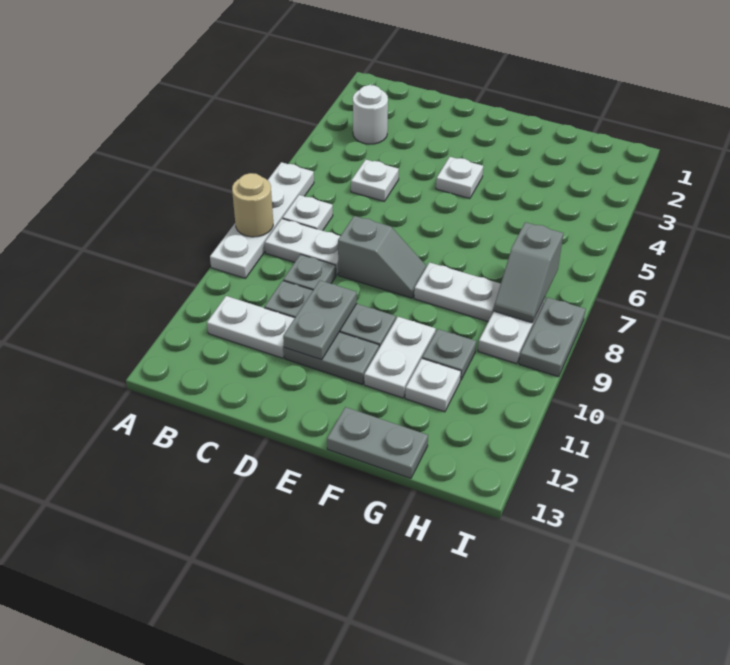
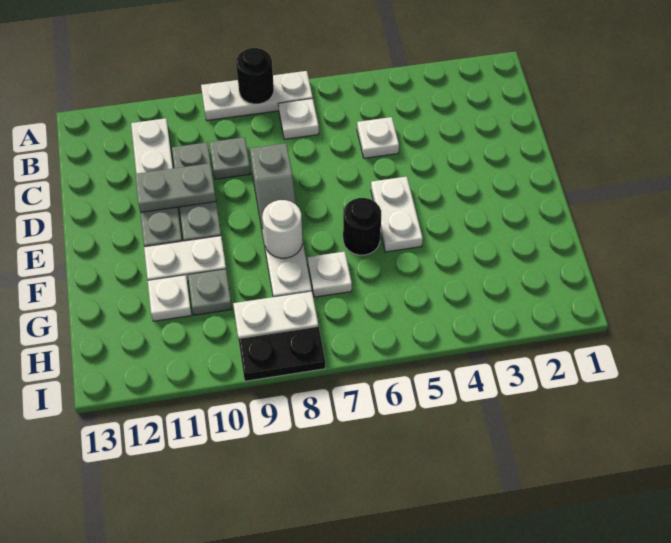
white 1x4 plate [210,162,314,278] -> white 1x3 plate [201,71,313,120]
tan 1x1 round brick [232,173,273,237] -> black 1x1 round brick [236,48,274,104]
white 1x1 round brick [353,85,388,144] -> white 1x1 round brick moved to [262,200,302,258]
white 1x2 plate [265,219,340,275] -> white 1x2 plate moved to [371,177,423,252]
white 1x1 plate [436,157,483,199] -> white 1x1 plate moved to [308,252,352,297]
none -> black 1x1 round brick [343,198,382,255]
grey 1x2 plate [327,407,428,478] -> none
grey 1x2 slope [494,222,563,323] -> none
grey 1x2 plate [519,297,586,377] -> black 1x2 plate [239,327,325,381]

